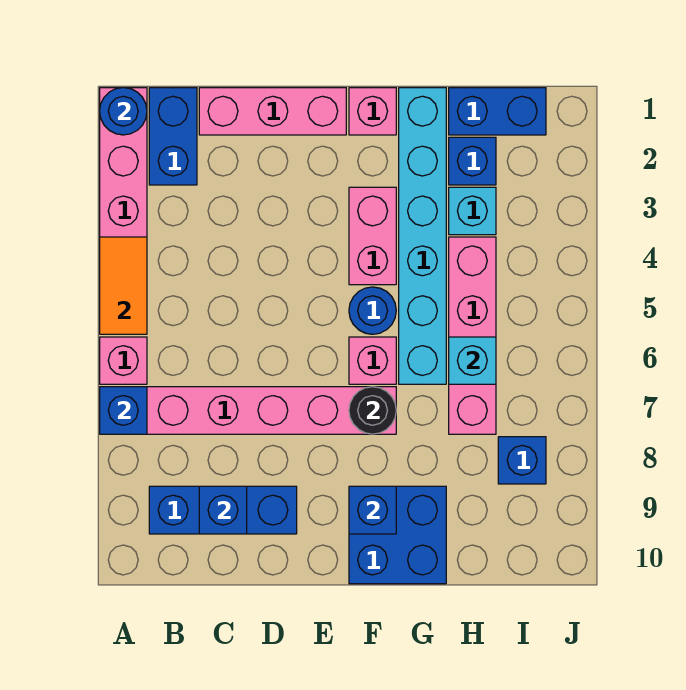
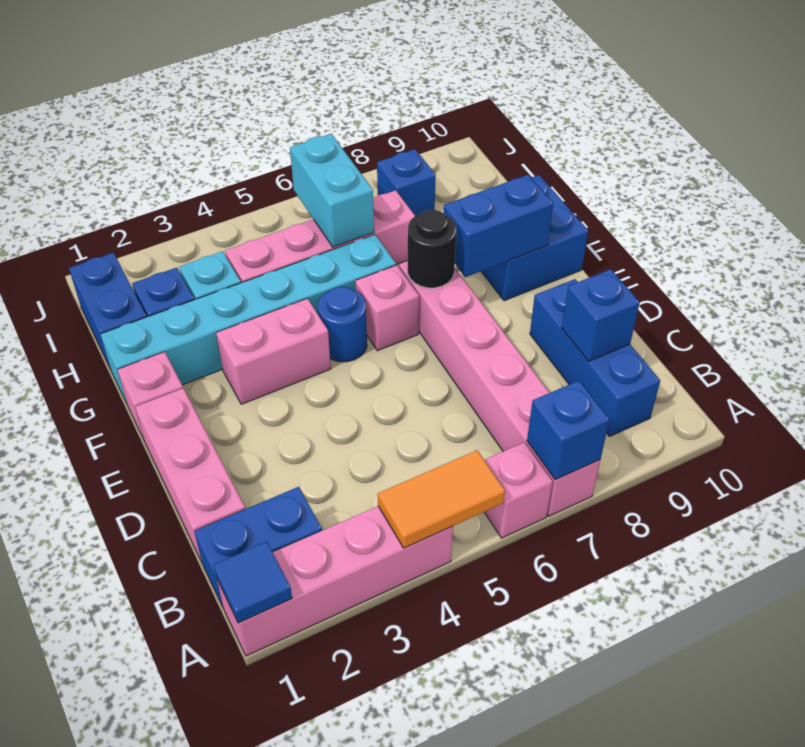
blue 1x1 round brick [100,88,147,135] -> blue 1x1 tile [213,542,292,623]
blue 1x1 brick [349,486,396,534] -> blue 1x2 brick [444,175,553,277]
cyan 1x1 brick [449,337,496,384] -> cyan 1x2 brick [290,134,374,247]

